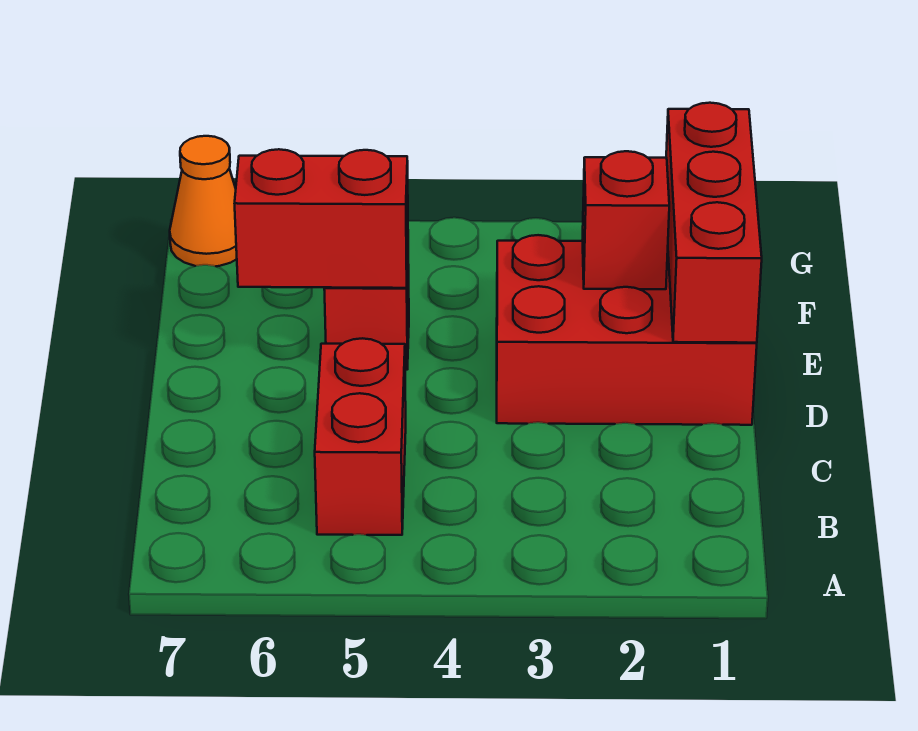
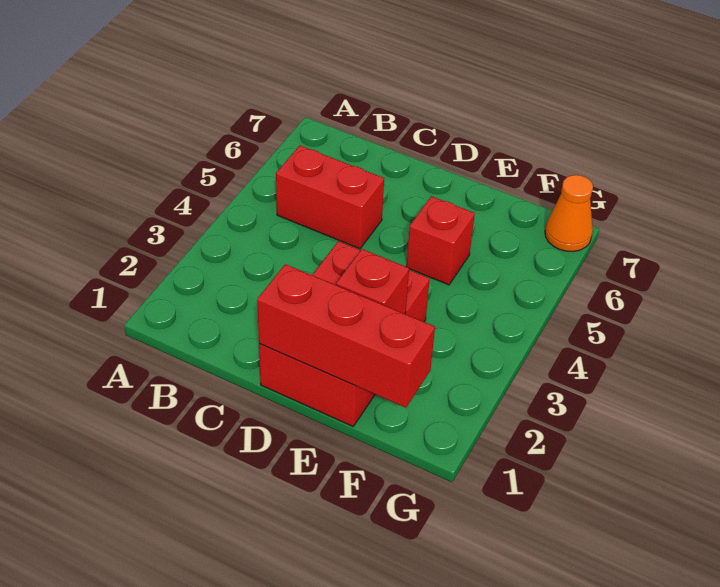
red 1x2 brick [235,149,408,288] -> none

